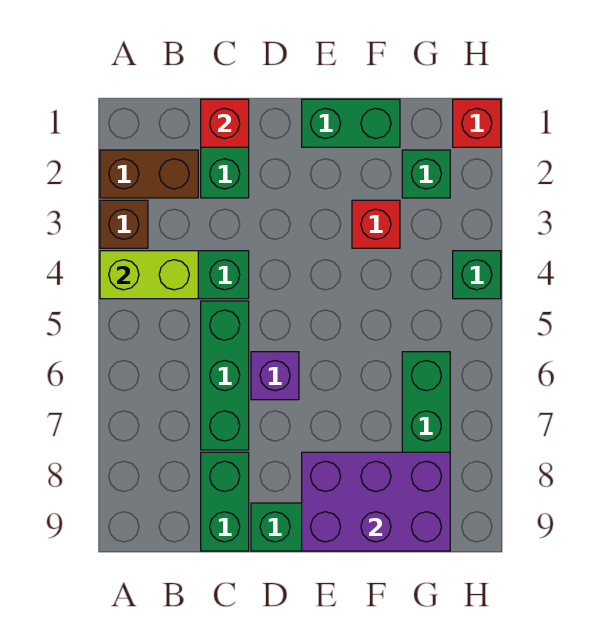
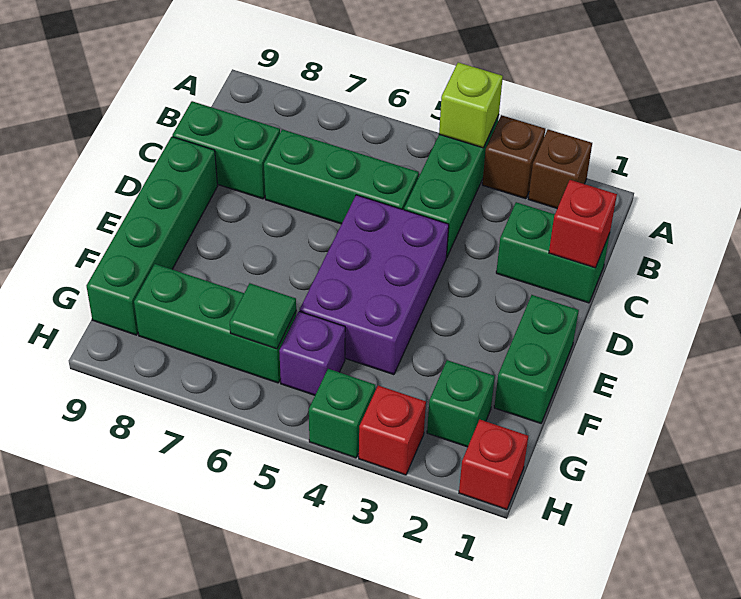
brown 1x2 brick [100,150,198,198] -> brown 1x1 brick [528,129,592,208]
lime 1x2 brick [100,251,198,299] -> lime 1x1 brick [439,62,503,148]
purple 1x1 brick [251,352,299,400] -> purple 1x1 brick moved to [279,311,345,395]
purple 2x3 brick [302,452,450,551] -> purple 2x3 brick moved to [300,195,449,375]
red 1x1 brick [352,200,400,248] -> red 1x1 brick moved to [359,386,426,475]
none -> green 1x1 tile [230,283,296,349]

